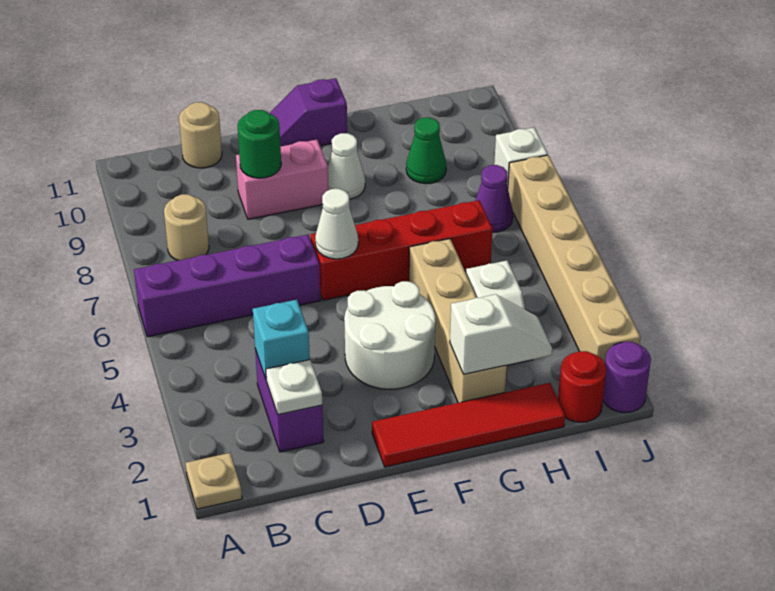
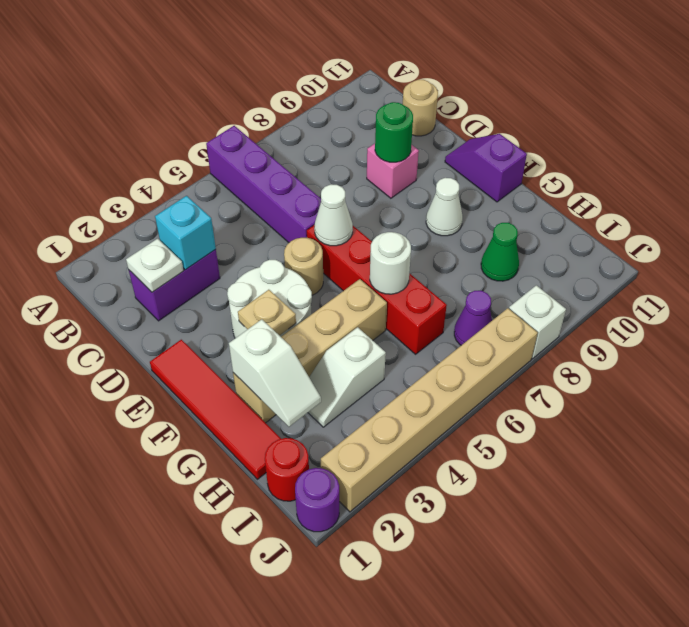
tan 1x1 plate [186,453,242,509] -> tan 1x1 plate moved to [238,290,296,335]
tan 1x1 round brick [164,194,209,261] -> tan 1x1 round brick moved to [284,238,323,295]
pink 1x2 brick [236,140,329,219] -> pink 1x1 brick [367,144,419,198]
none -> white 1x1 round brick [370,232,411,294]

